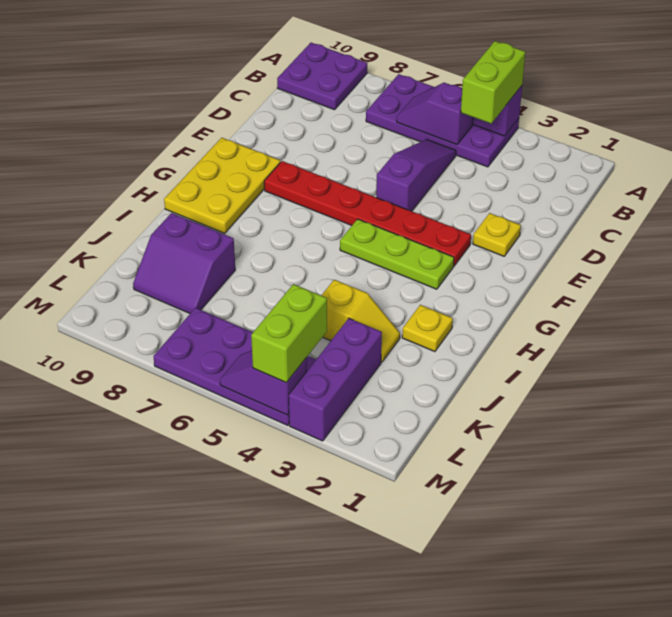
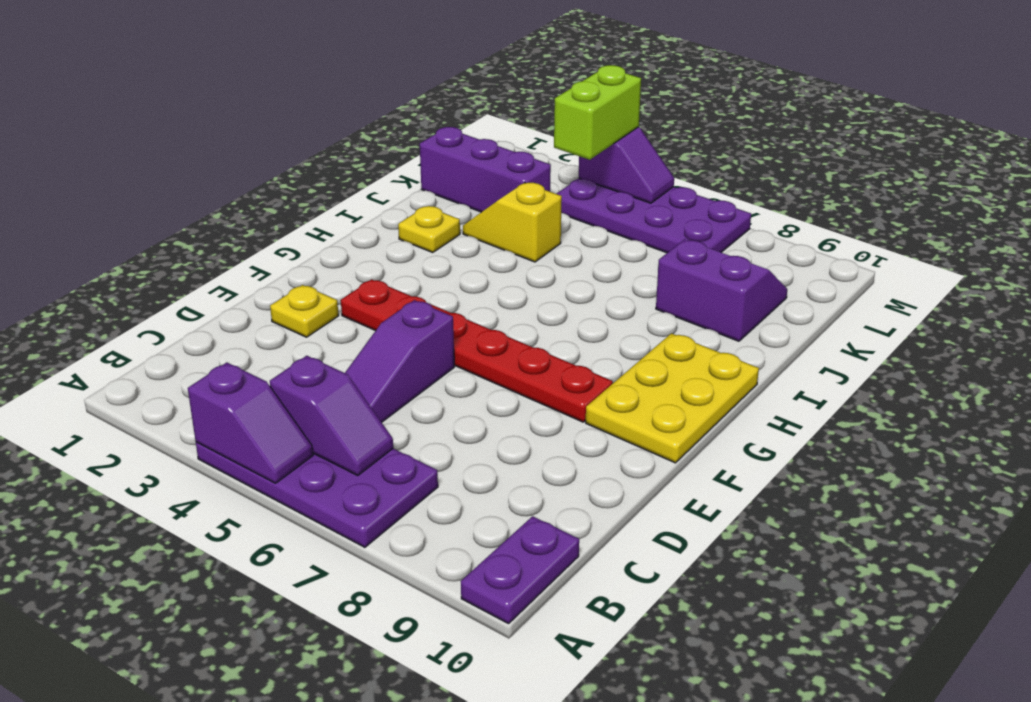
lime 1x2 brick [461,41,525,124] -> none
purple 2x2 plate [277,43,368,110] -> purple 1x2 plate [461,516,579,624]
lime 1x3 plate [340,219,454,289] -> none
purple 1x3 brick [289,318,382,441] -> purple 1x3 brick turned to [420,127,551,212]

